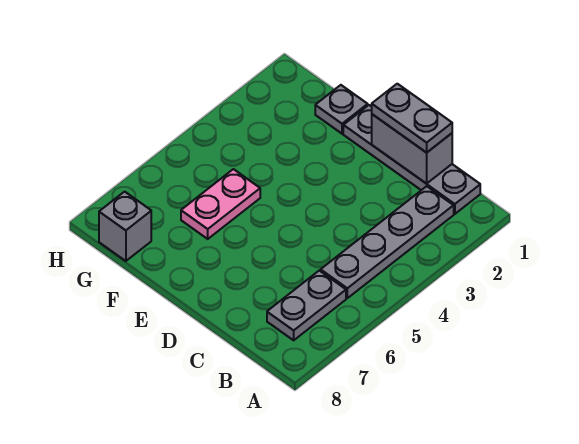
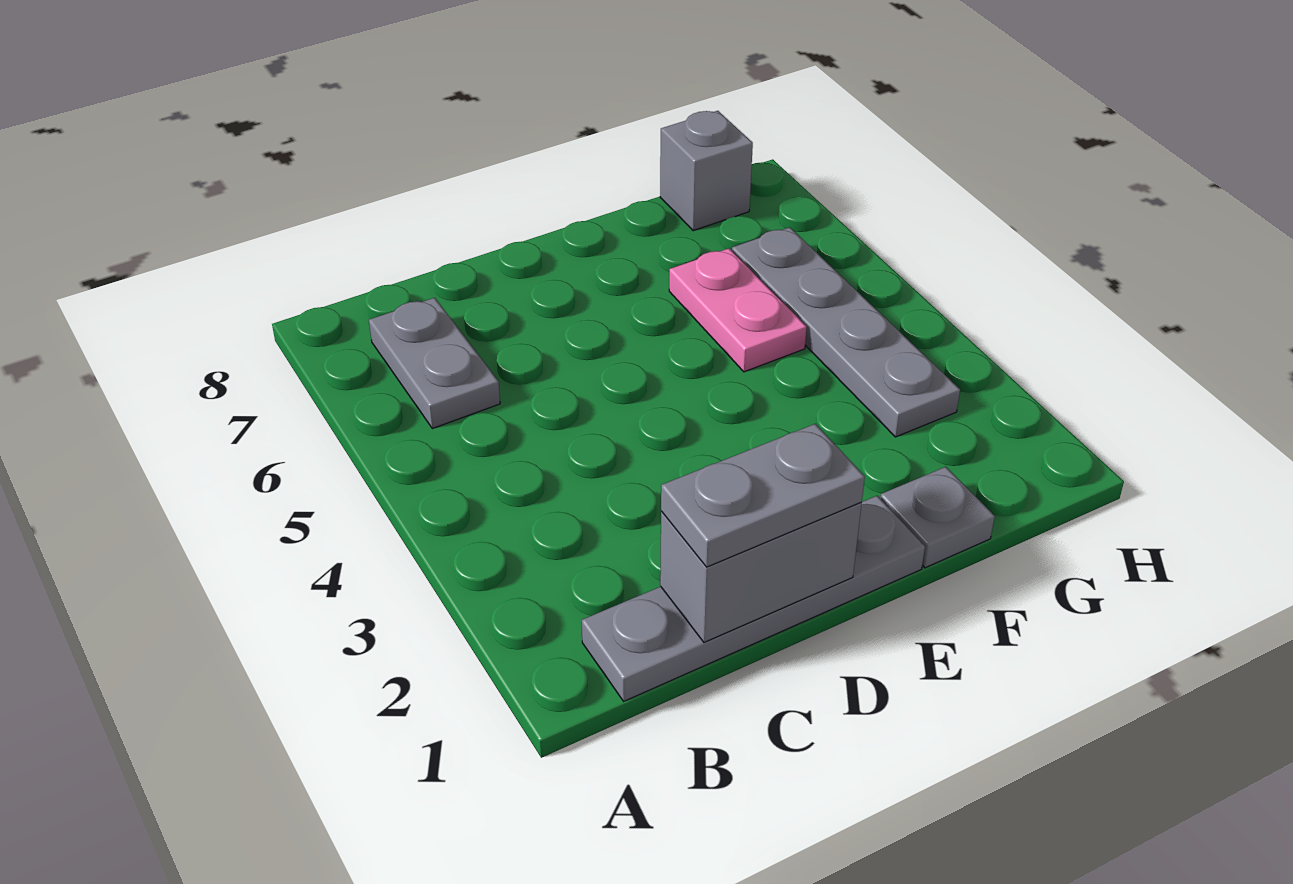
grey 1x4 plate [321,186,454,298] -> grey 1x4 plate moved to [732,227,960,437]

